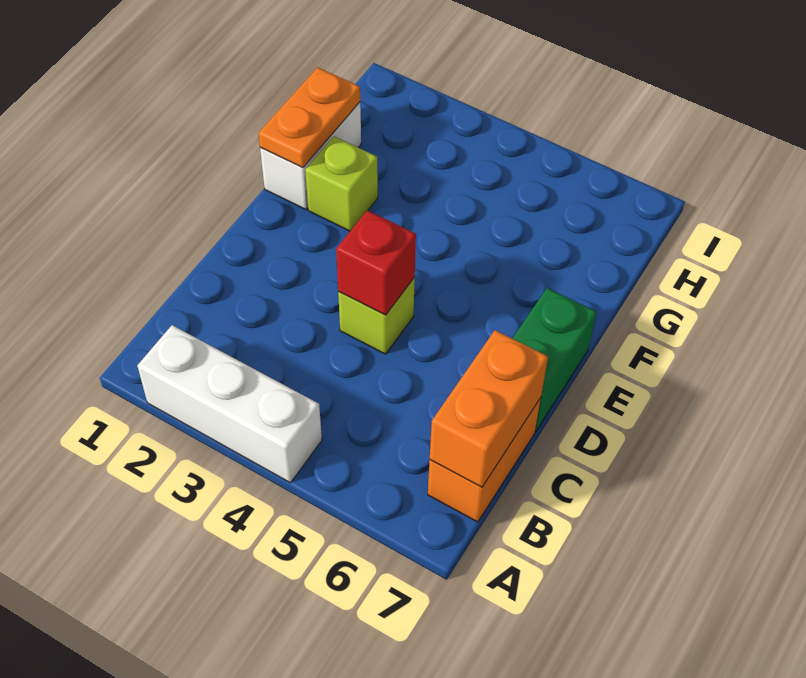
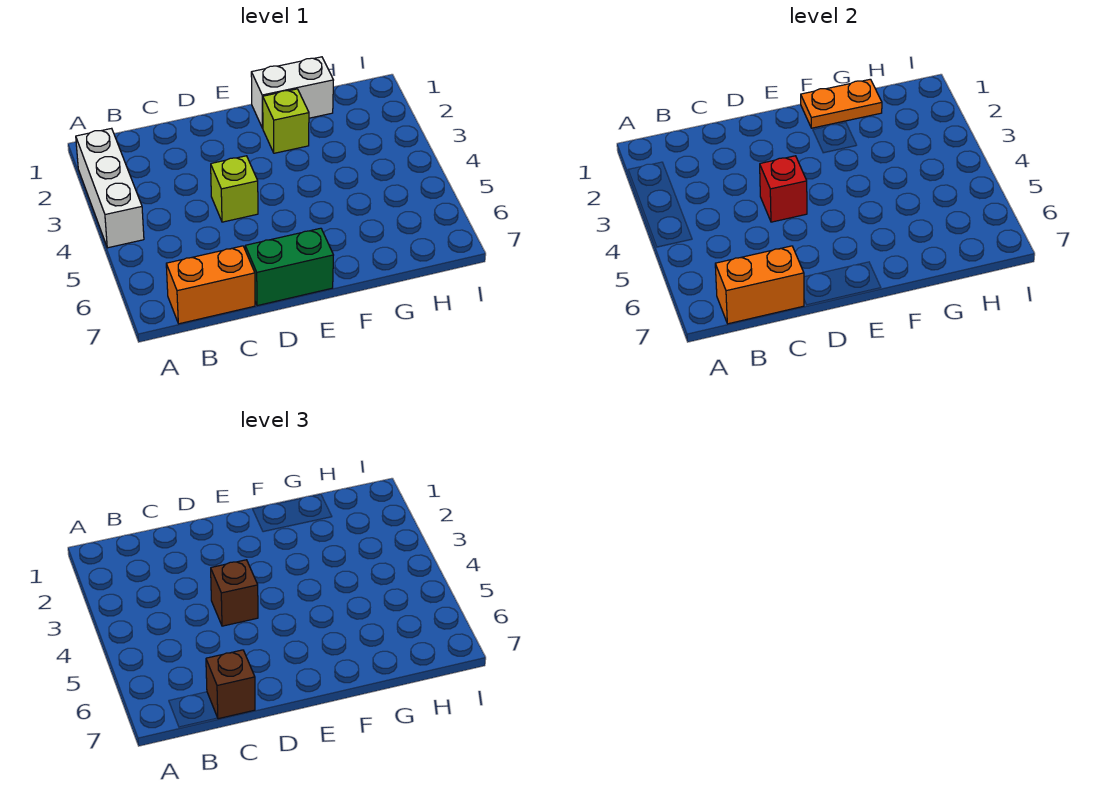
none -> brown 1x1 brick [206,650,255,719]
none -> brown 1x1 brick [211,560,258,626]

